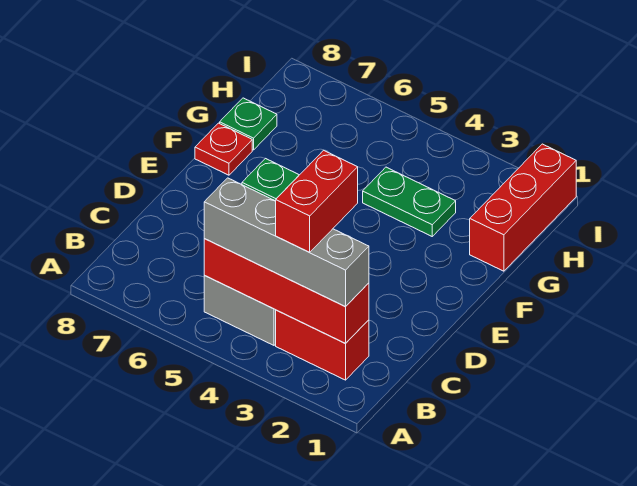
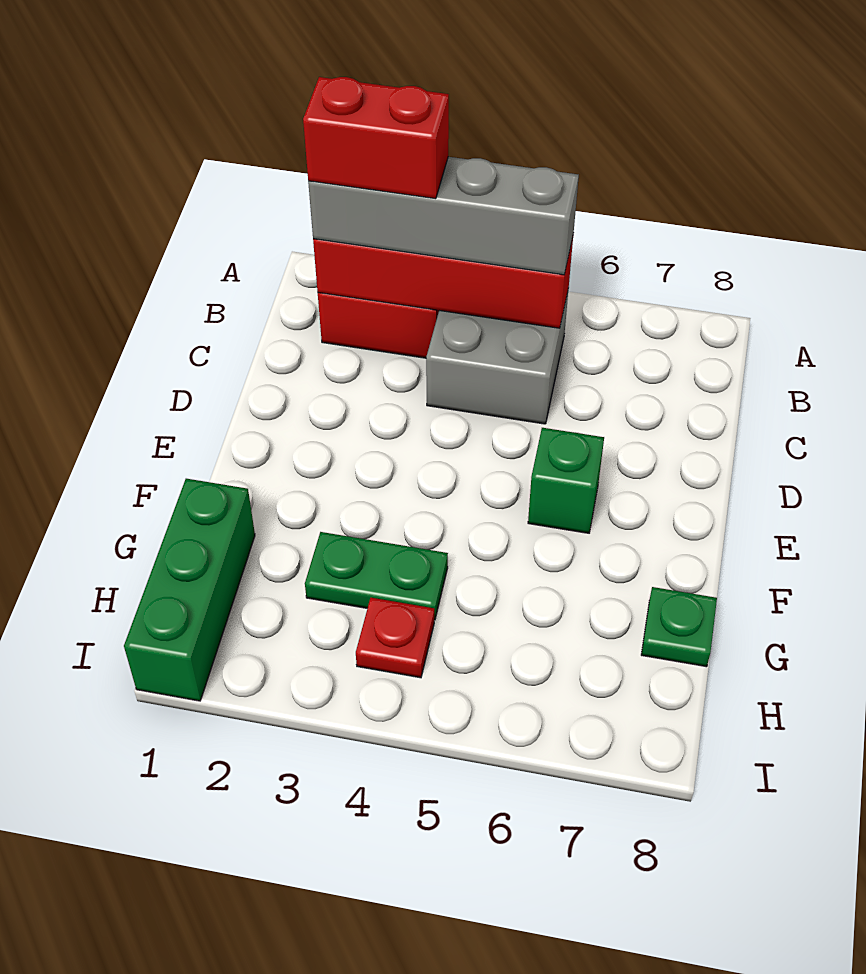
red 1x2 brick [276,150,358,252] -> red 1x2 brick turned to [303,77,449,199]
red 1x1 plate [195,123,252,175] -> red 1x1 plate moved to [356,598,434,678]
red 1x3 brick [470,144,576,271] -> green 1x3 brick [124,479,255,701]

